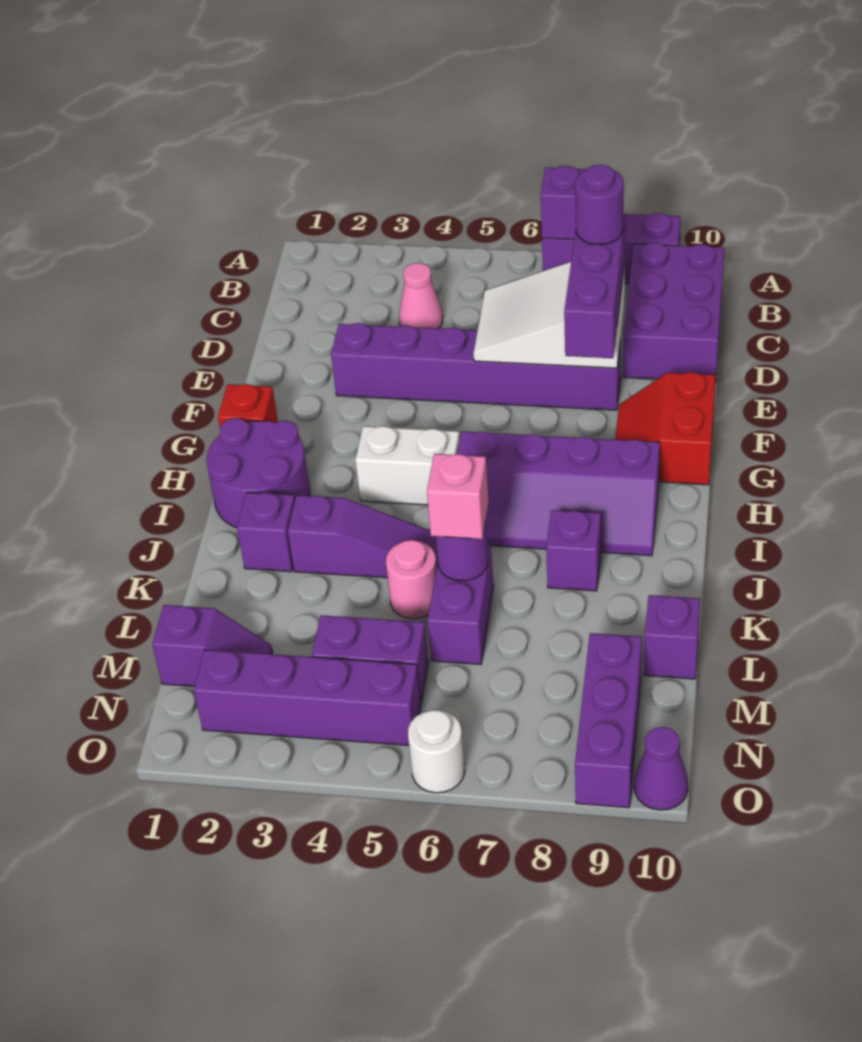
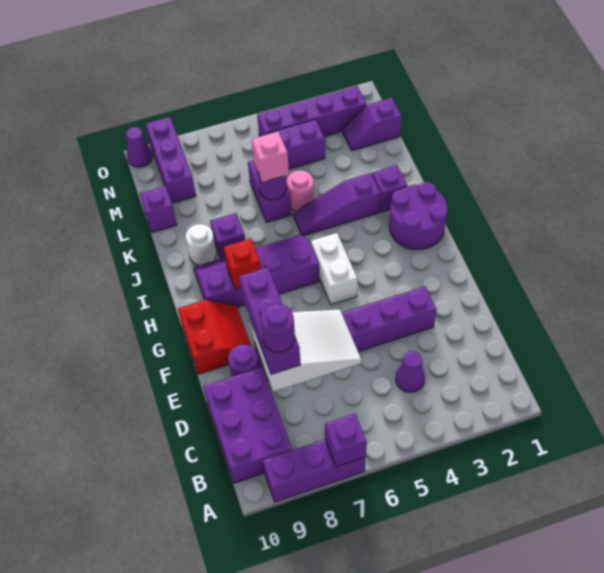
pink 1x1 cone [399,263,443,329] -> purple 1x1 cone [396,351,425,392]
none -> purple 1x1 round brick [228,344,259,377]
red 1x1 brick [218,384,278,427] -> red 1x1 brick moved to [224,239,261,289]
white 1x2 brick [355,426,460,505] -> white 1x2 brick turned to [311,233,357,305]
white 1x1 round brick [408,710,465,793] -> white 1x1 round brick moved to [185,224,216,265]

